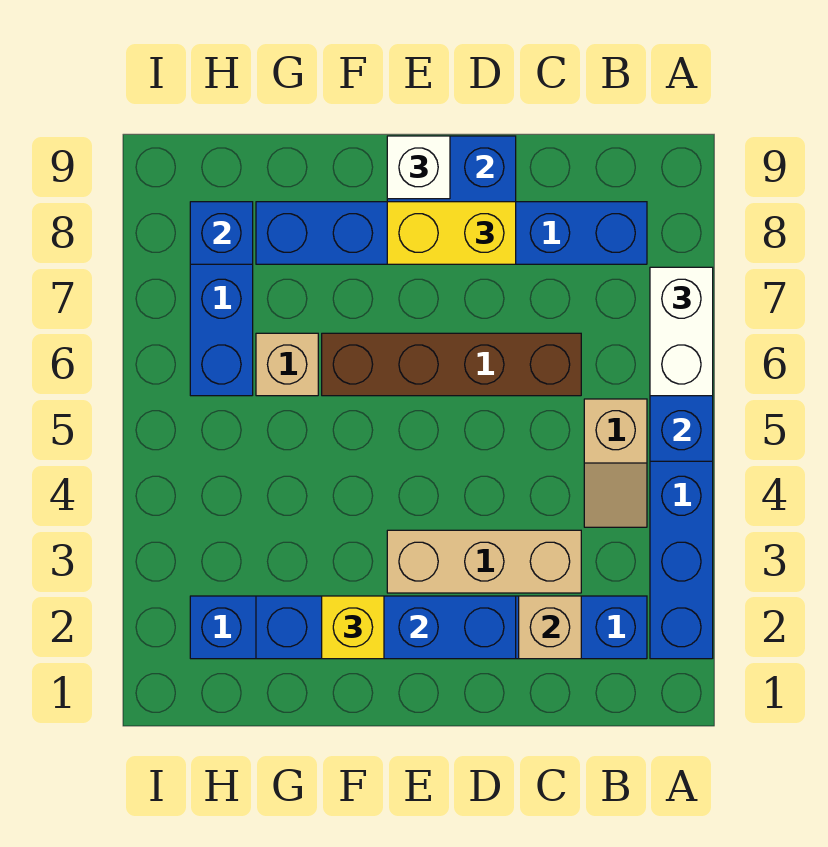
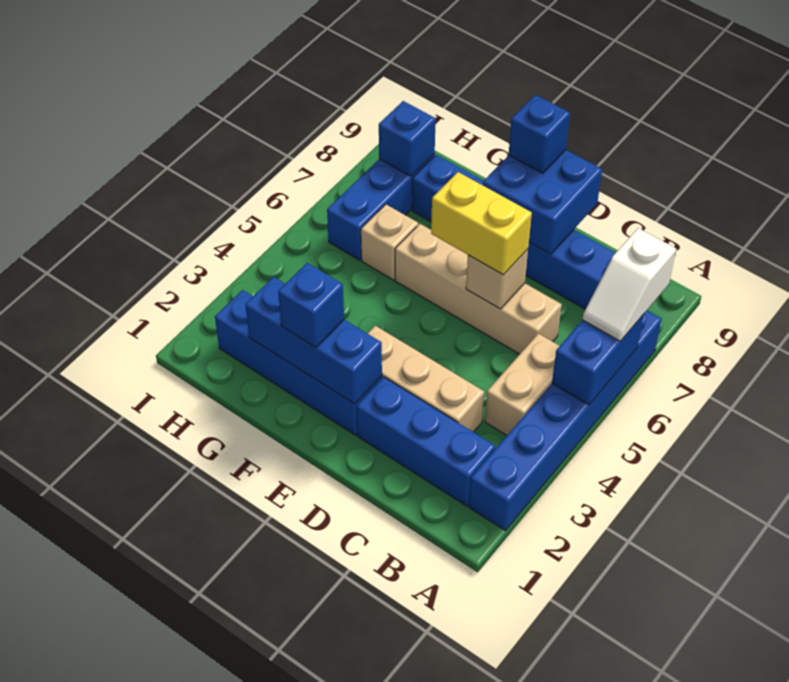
white 1x2 brick [650,267,713,396] -> white 1x2 slope [583,228,676,341]
tan 1x2 slope [584,399,647,527] -> tan 1x2 brick [485,334,559,435]
tan 1x1 brick [519,596,581,659] -> tan 1x1 brick moved to [466,249,528,309]
brown 1x4 brick [322,333,581,396] -> tan 1x4 brick [395,224,562,354]
blue 1x4 brick [256,596,516,659] -> blue 1x3 brick [245,277,382,404]
yellow 1x2 brick [387,202,516,264] -> yellow 1x2 brick moved to [431,172,532,275]
white 1x1 brick [387,136,450,199] -> blue 1x1 brick [509,95,570,173]
yellow 1x1 brick [322,596,384,659] -> blue 1x1 brick [278,263,344,347]

